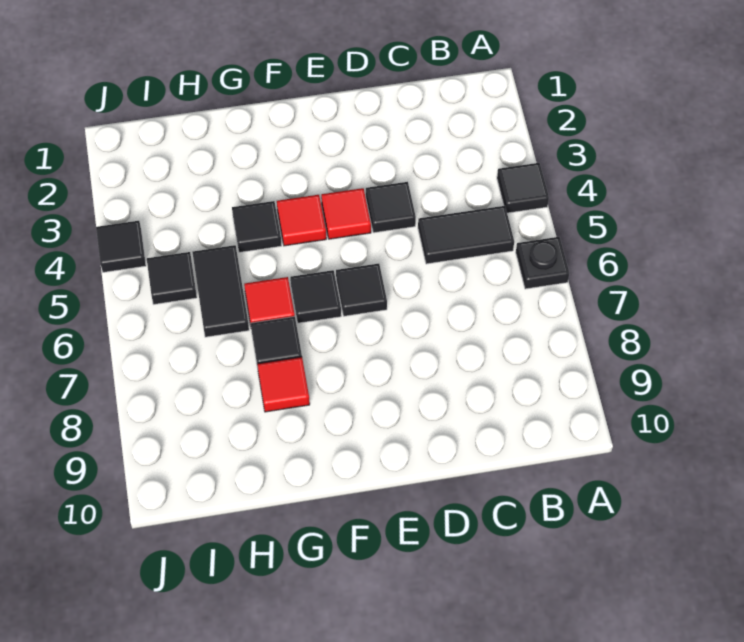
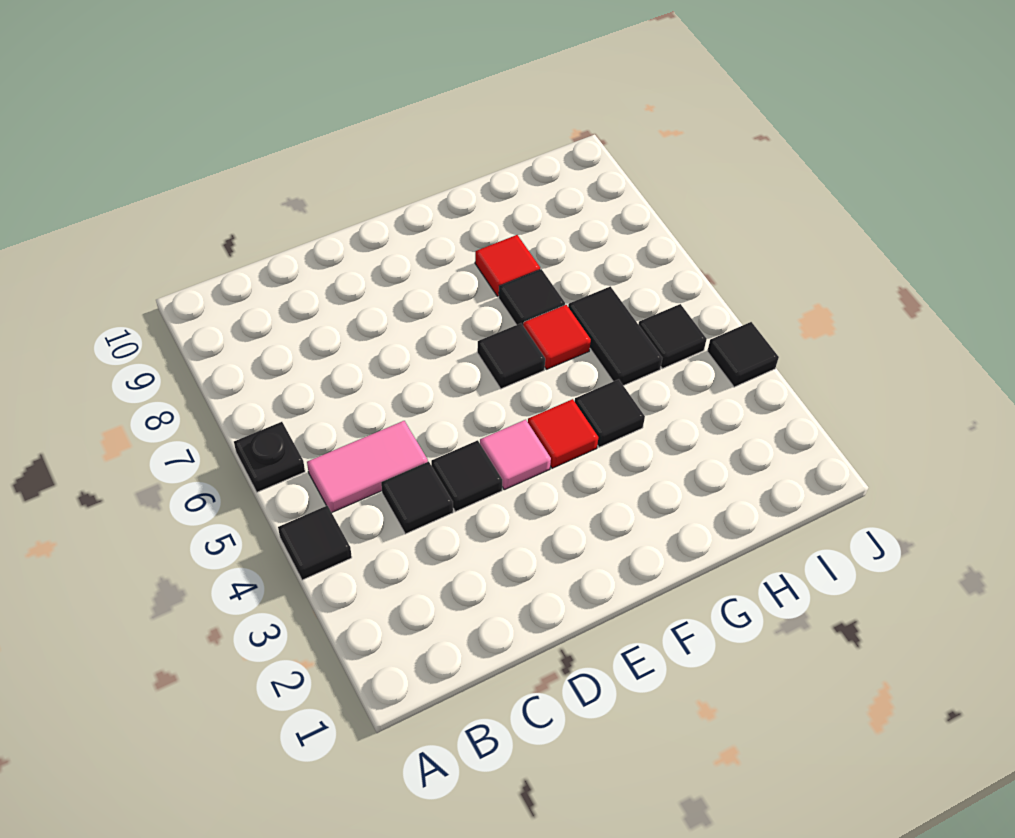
black 1x2 tile [418,206,514,264] -> pink 1x2 tile [307,421,428,512]
red 1x1 tile [321,188,371,239] -> pink 1x1 tile [480,420,551,490]
black 1x1 tile [336,264,387,316] -> black 1x1 tile moved to [381,462,453,534]

